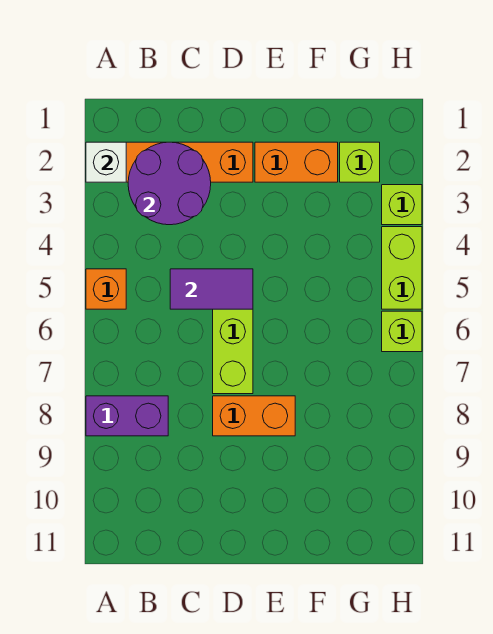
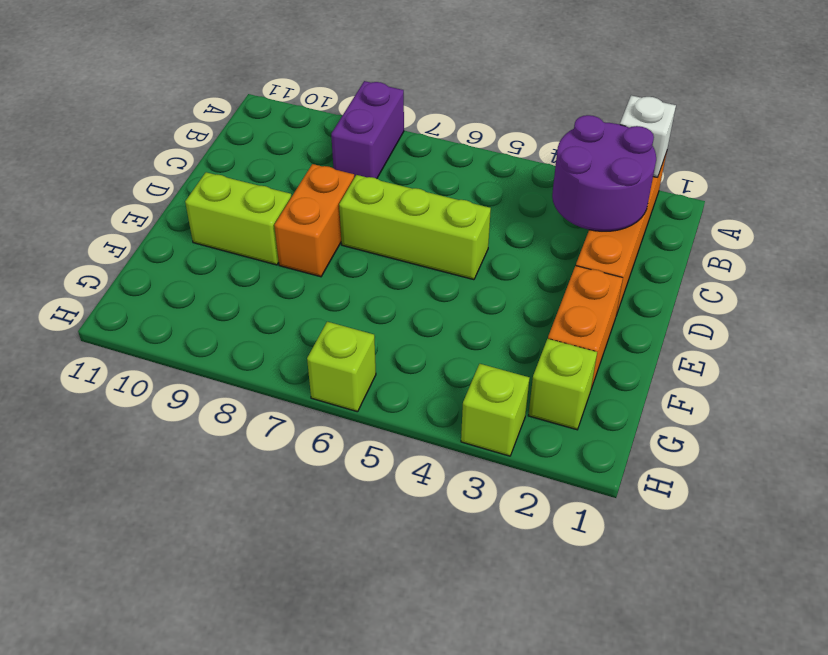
orange 1x1 brick [86,269,126,309] -> none
purple 1x2 tile [170,269,253,309] -> none
lime 1x2 brick [382,227,422,309] -> lime 1x2 brick moved to [185,172,291,265]

